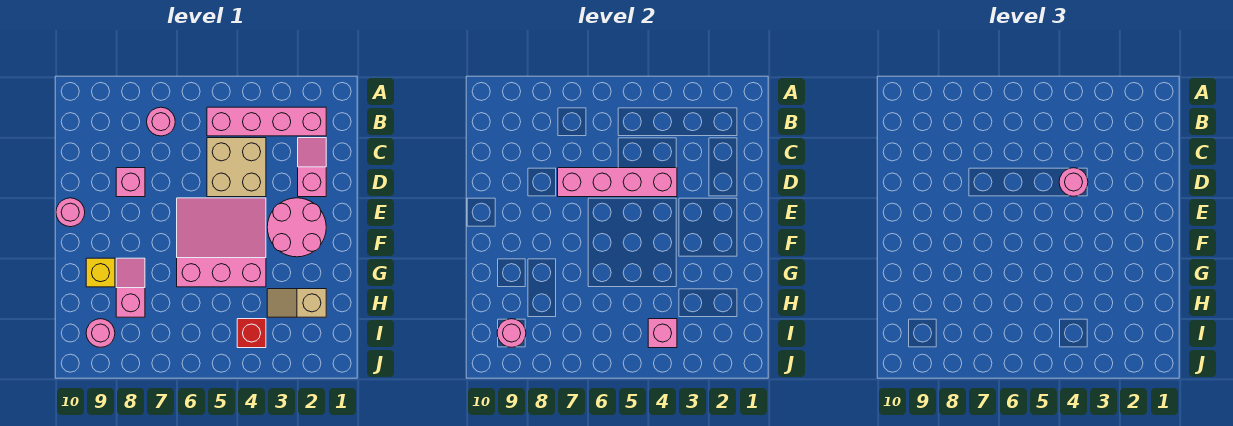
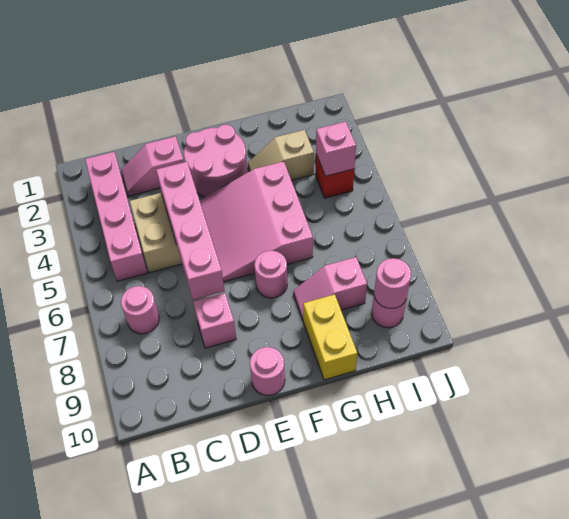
pink 1x1 round brick [1059,168,1088,196] -> pink 1x1 round brick moved to [254,251,287,298]
yellow 1x1 brick [86,258,115,287] -> yellow 1x2 brick [303,294,357,380]
tan 1x2 slope [267,289,326,317] -> tan 1x2 slope turned to [248,130,314,180]

